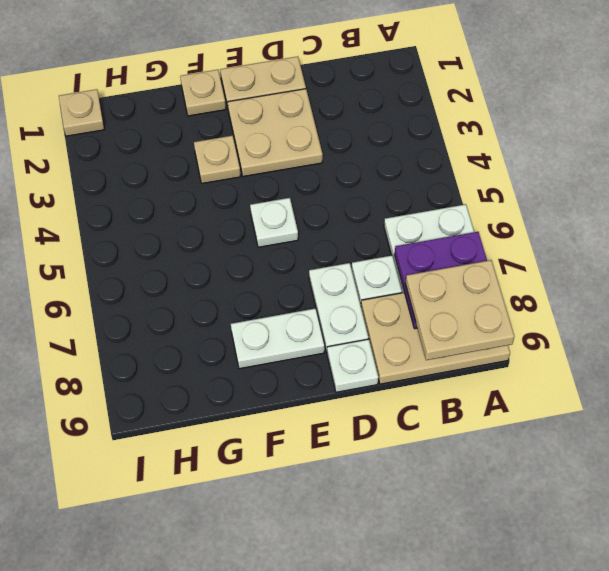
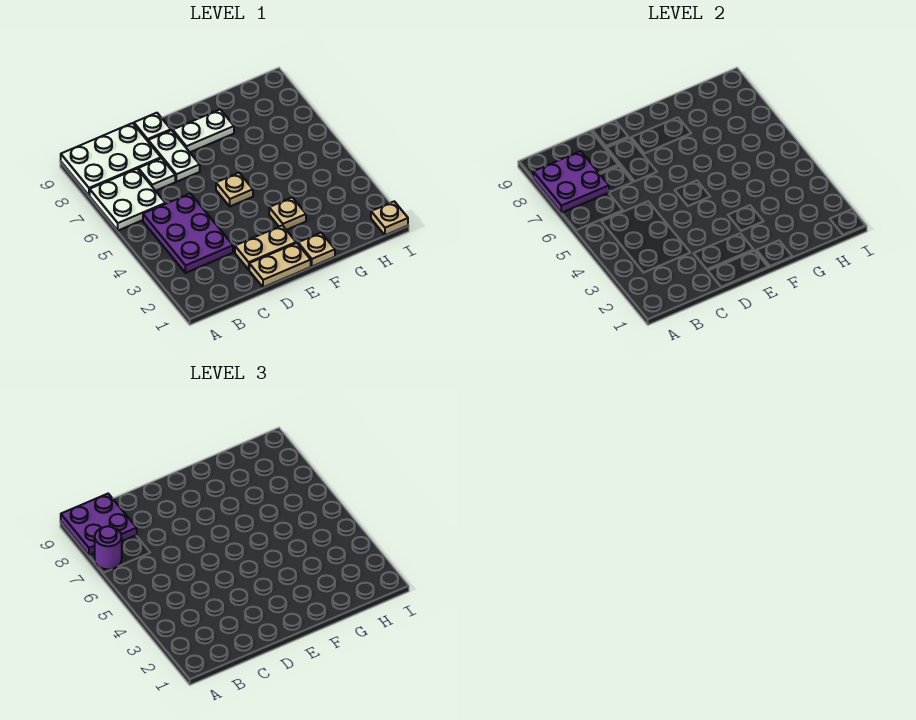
none -> purple 1x1 round brick [95,526,122,570]
tan 2x3 plate [361,293,510,384] -> white 2x3 plate [61,123,161,195]
tan 2x2 plate [406,260,514,360] -> purple 2x2 plate [61,494,137,555]
none -> purple 2x3 plate [143,193,233,273]
tan 2x2 plate [228,89,323,176] -> tan 1x2 plate [235,225,296,270]
white 1x1 plate [250,198,298,247] -> tan 1x1 plate [216,173,253,206]

